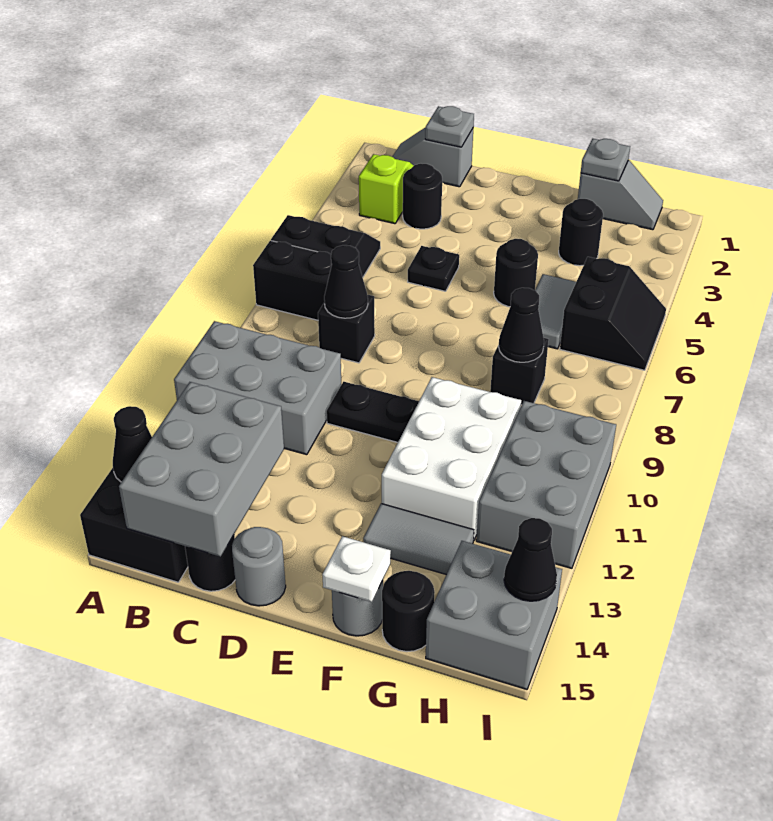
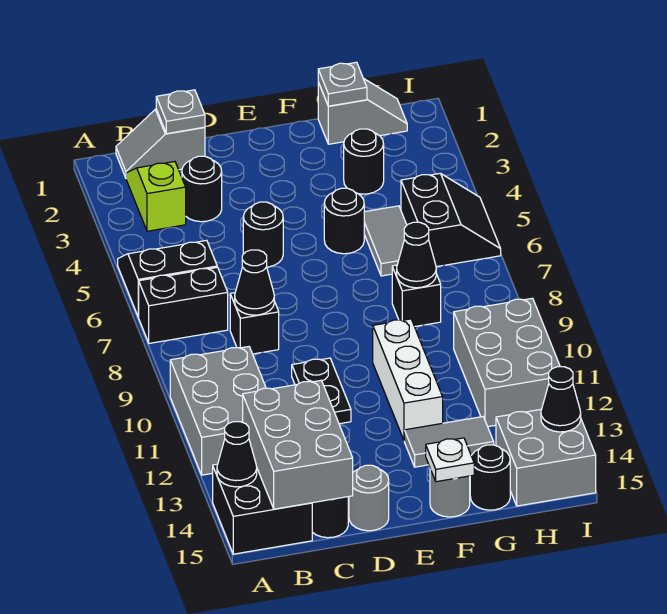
grey 2x3 brick [174,321,341,455] -> grey 2x3 brick turned to [170,347,266,475]
black 1x1 plate [408,246,459,291] -> black 1x1 round brick [243,202,283,267]
black 1x2 plate [327,382,419,442] -> black 1x2 plate turned to [292,358,351,424]
white 2x3 brick [382,377,521,541] -> white 1x3 brick [373,319,443,440]

